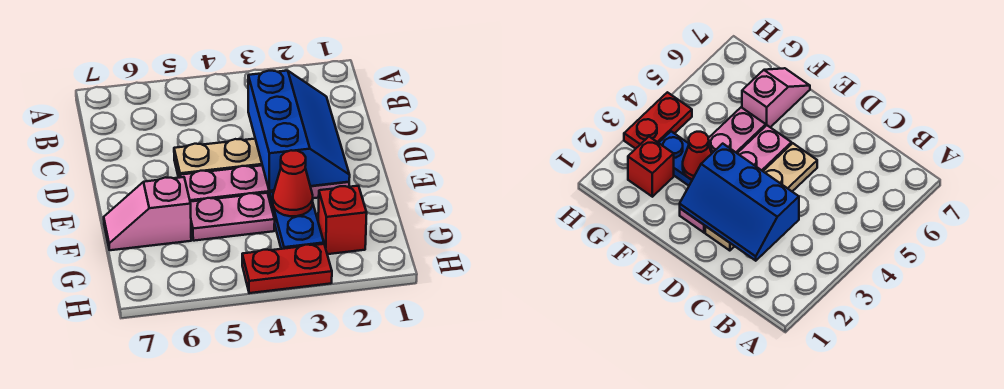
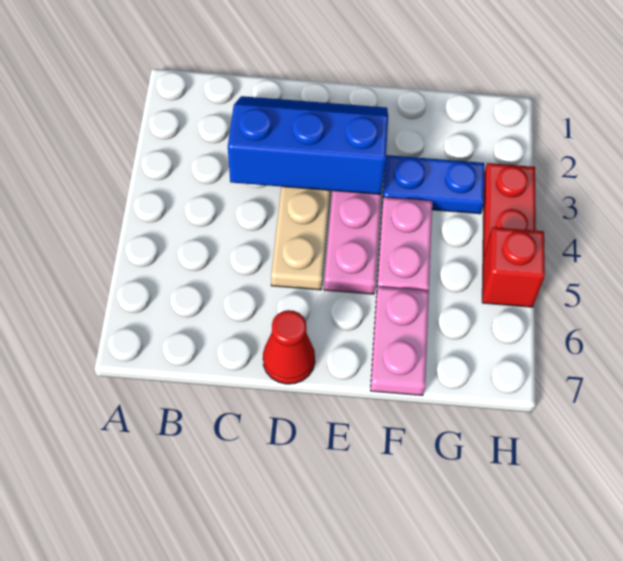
red 1x1 cone [273,150,313,216] -> red 1x1 cone moved to [263,310,315,384]
pink 1x2 slope [104,177,191,250] -> pink 1x2 plate [370,287,429,395]
red 1x1 brick [318,186,367,254] -> red 1x1 brick moved to [482,227,545,307]

